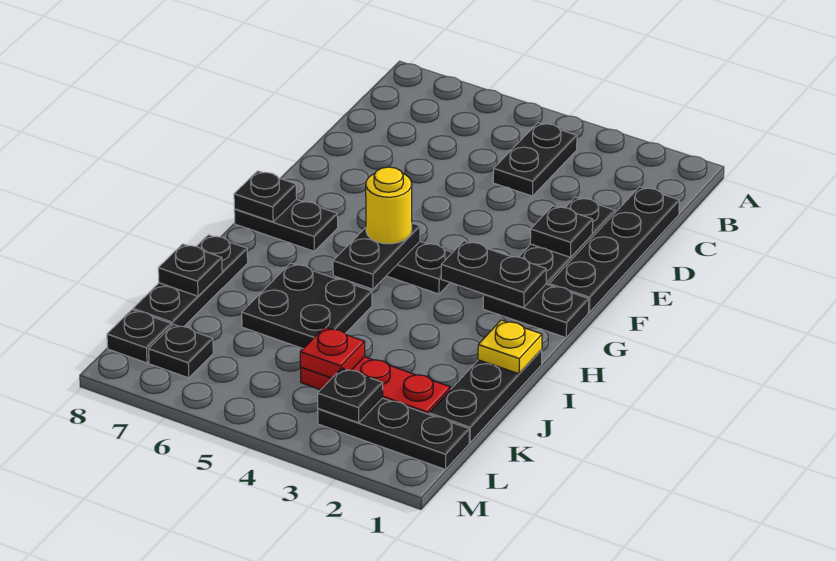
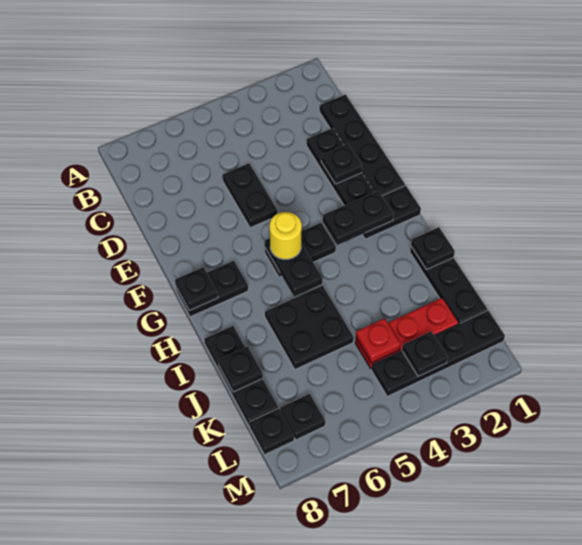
black 1x2 plate [493,123,577,196] -> black 1x2 plate moved to [222,164,277,228]
yellow 1x1 plate [478,320,542,374] -> black 1x1 plate [411,227,455,270]
black 1x3 plate [318,398,469,469] -> black 1x4 plate [372,311,505,396]

